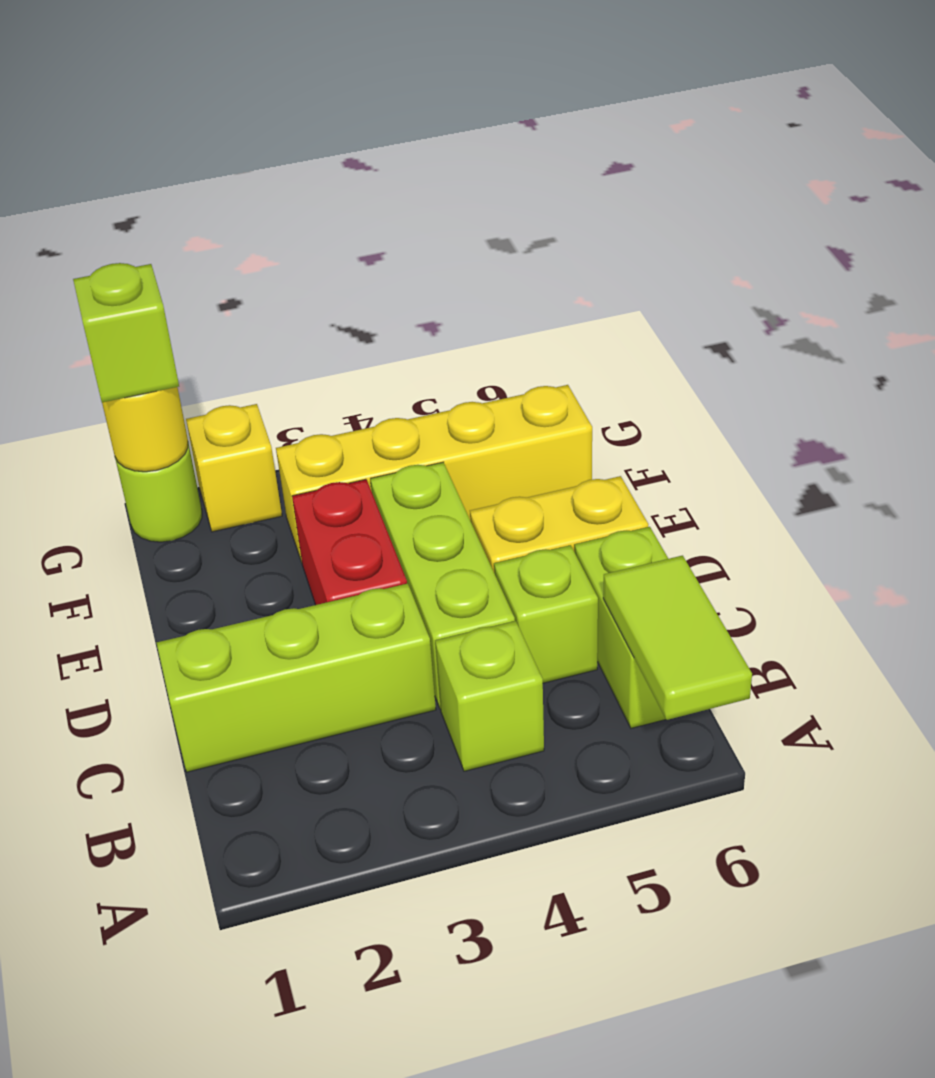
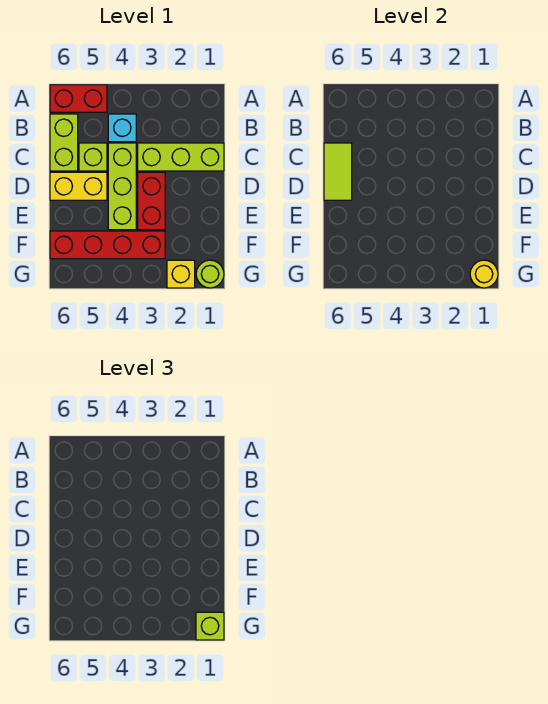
none -> red 1x2 brick [50,85,107,112]
lime 1x2 tile [603,556,752,720] -> lime 1x2 tile moved to [324,143,352,200]
lime 1x1 brick [435,621,544,771] -> cyan 1x1 brick [108,114,136,142]
yellow 1x4 brick [276,385,592,562] -> red 1x4 brick [50,231,165,259]

